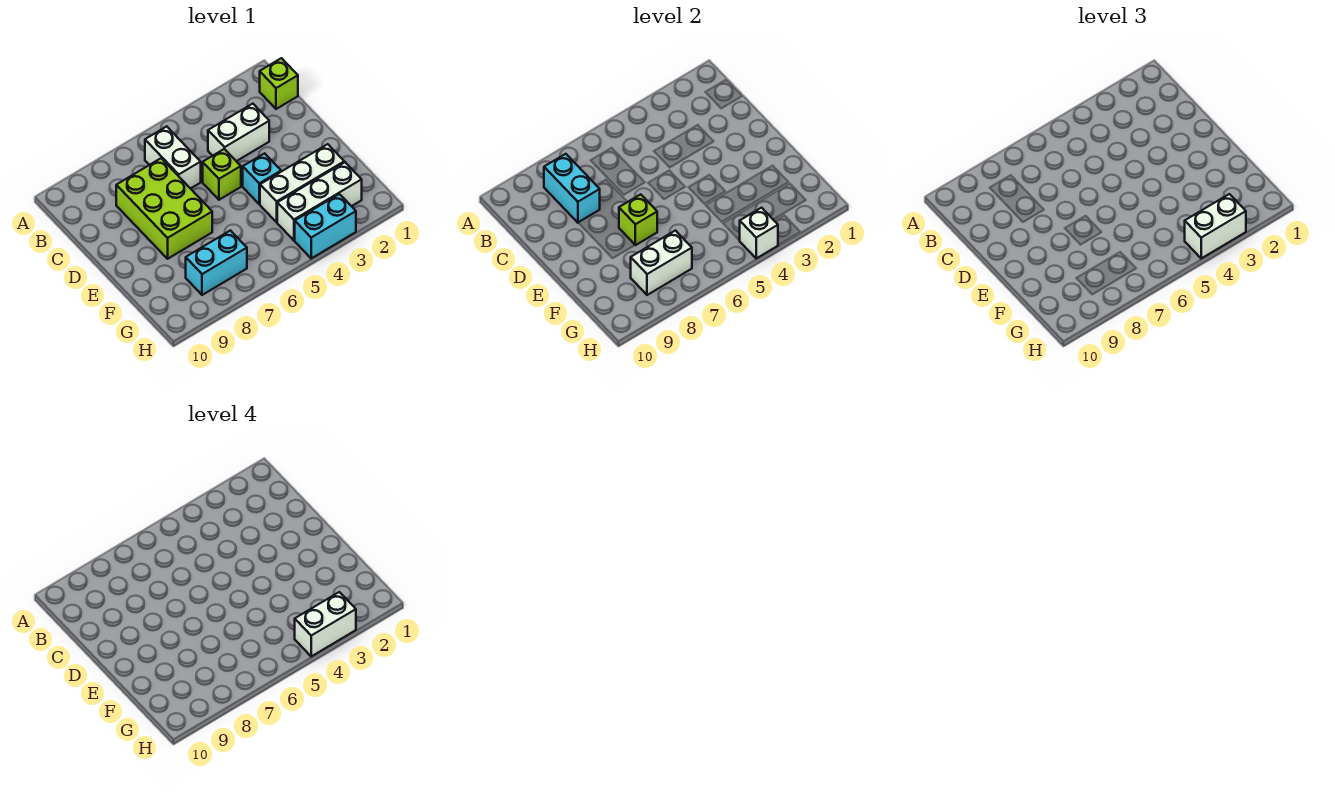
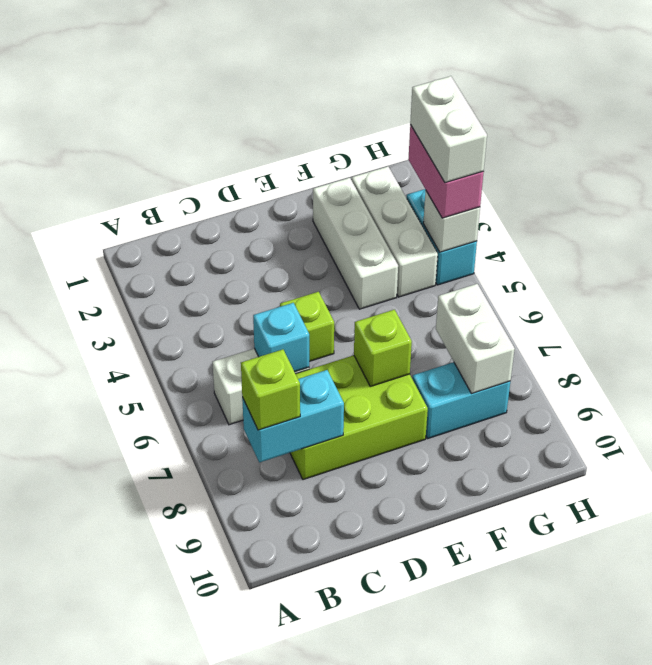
lime 1x1 brick [260,58,298,109] -> lime 1x1 brick moved to [241,349,300,430]
white 1x2 brick [208,104,269,161] -> none
cyan 1x1 brick [243,153,281,204] -> cyan 1x1 brick moved to [253,303,309,372]
cyan 1x2 brick [186,231,247,295] -> cyan 1x2 brick turned to [412,362,510,439]
white 1x2 brick [1185,194,1246,258] -> pink 1x2 brick [408,125,484,218]

